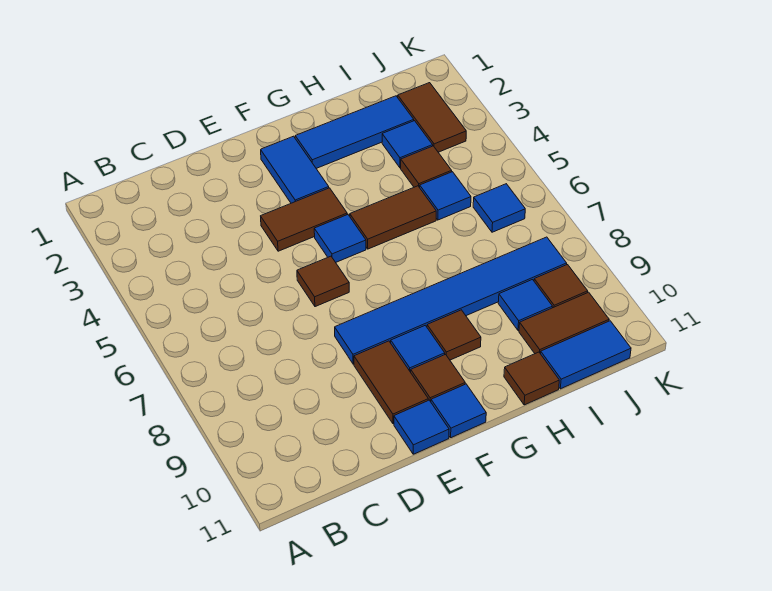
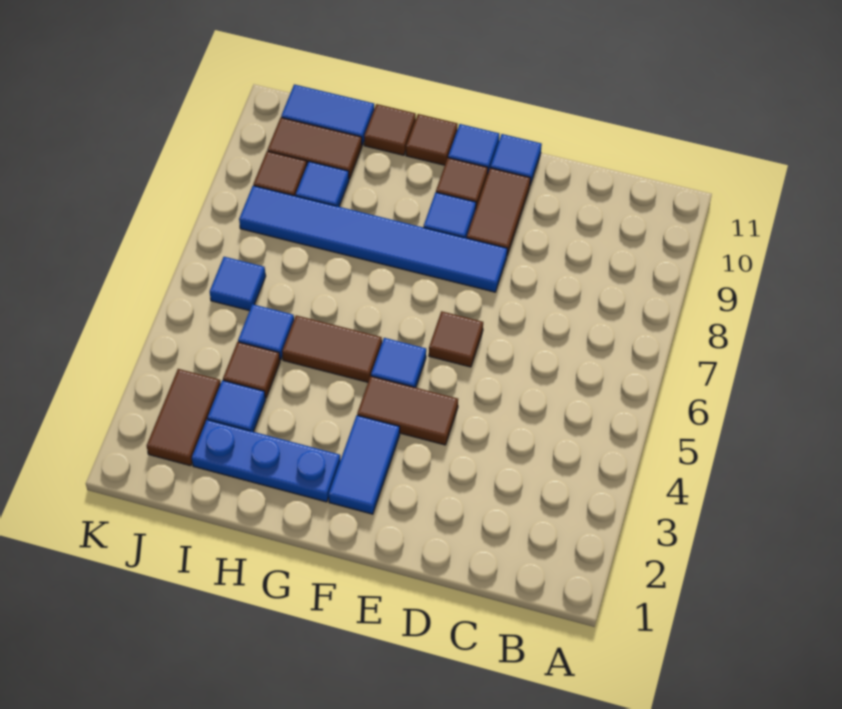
blue 1x3 tile [295,96,414,168] -> blue 1x3 plate [192,420,340,502]
brown 1x1 tile [427,310,481,360] -> brown 1x1 tile moved to [406,114,458,165]

